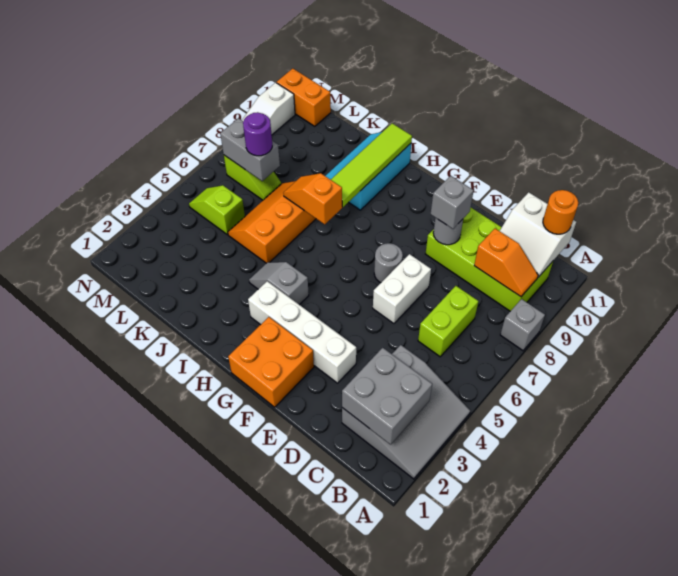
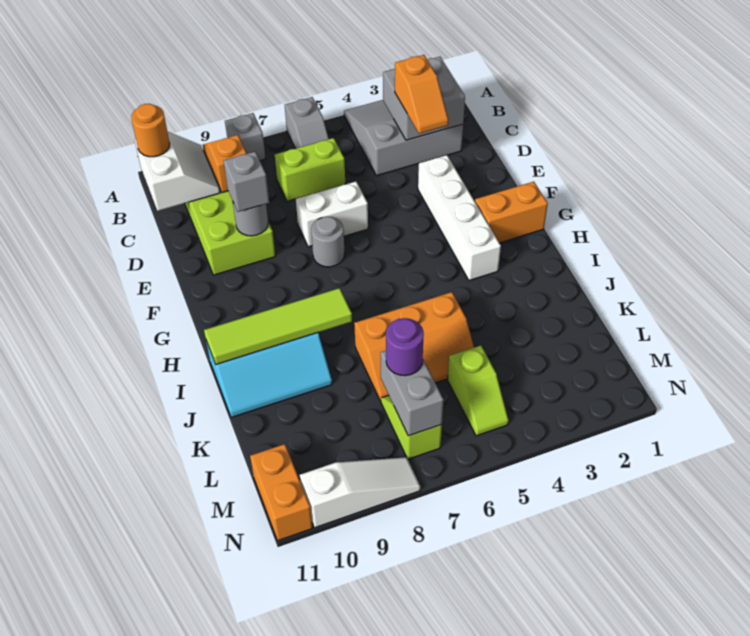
orange 2x2 brick [228,317,314,407] -> orange 1x2 brick [475,182,548,243]
grey 1x2 slope [249,262,309,305] -> grey 1x2 slope moved to [285,97,329,148]
orange 1x2 slope [283,173,342,224] -> orange 1x2 slope moved to [395,55,448,134]

